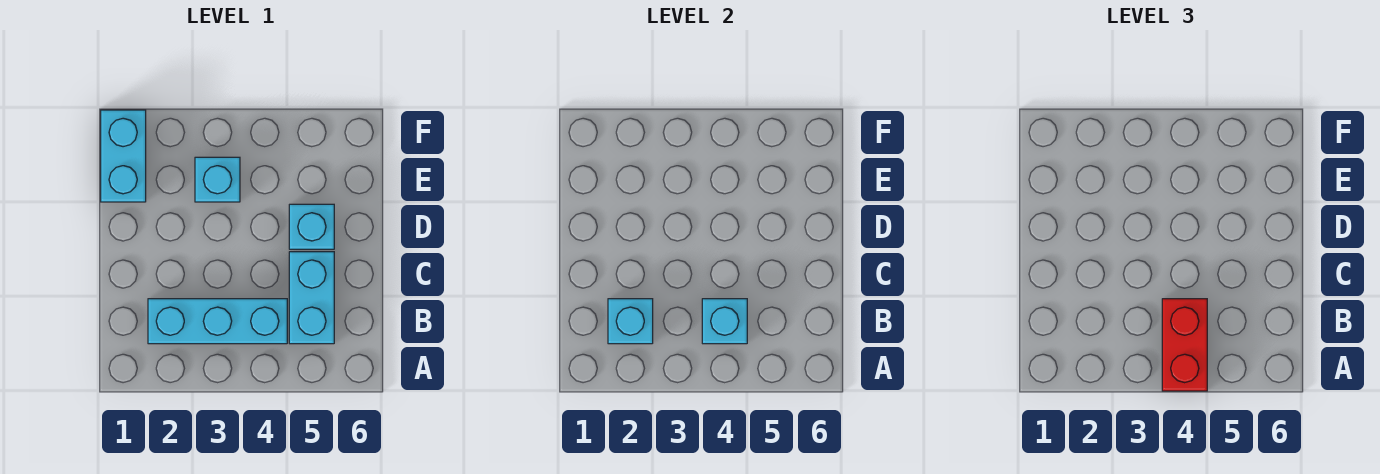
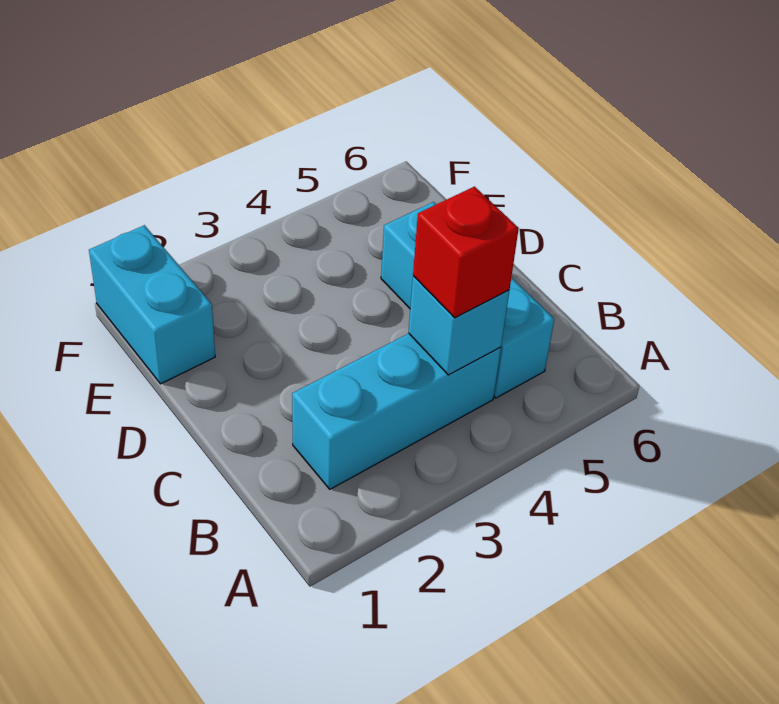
red 1x2 brick [1162,299,1207,391] -> red 1x1 brick [413,187,519,318]
cyan 1x1 brick [608,299,653,344] -> none
cyan 1x1 brick [195,157,240,202] -> none

